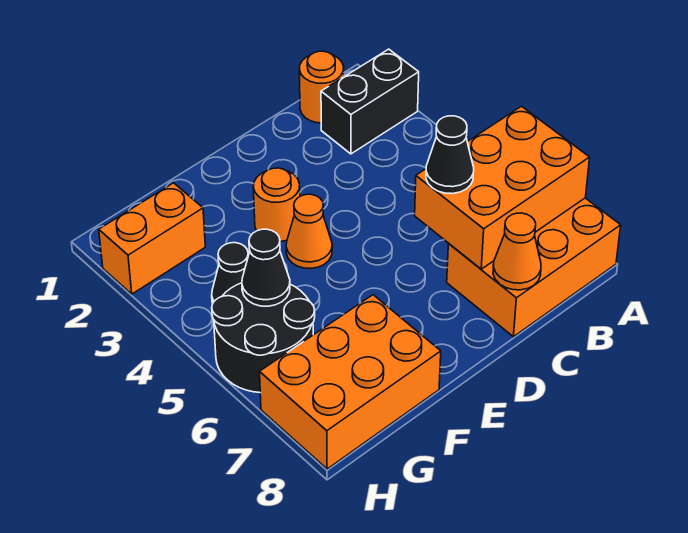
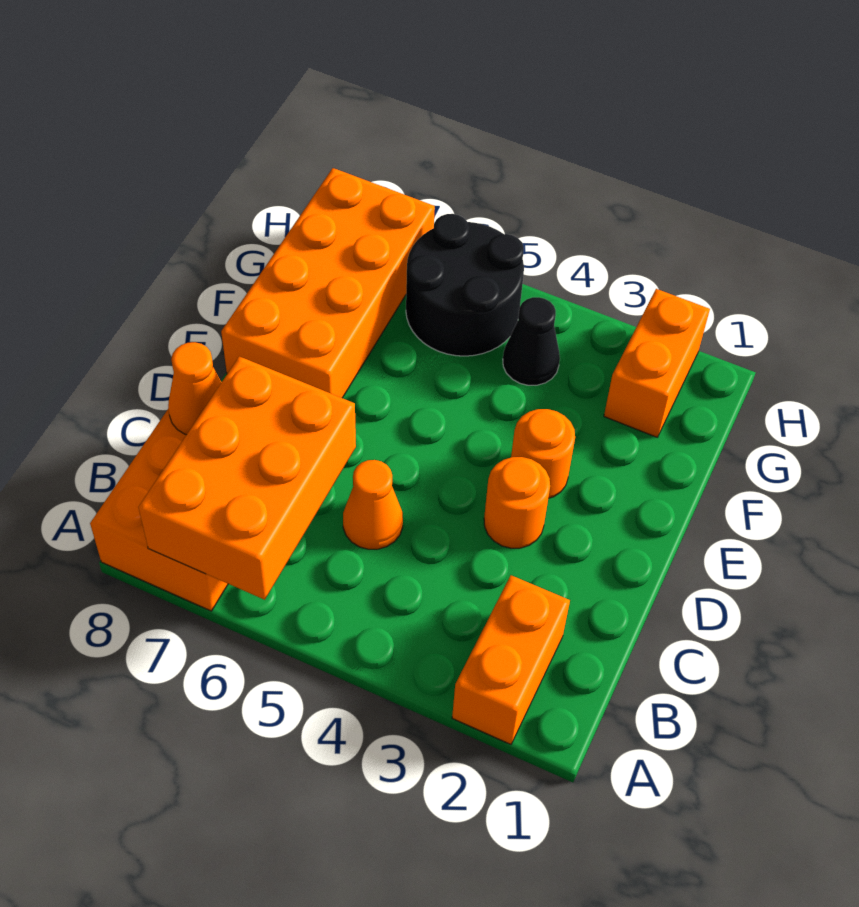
black 1x2 brick [321,49,419,154] -> orange 1x2 brick [452,575,570,744]
orange 1x1 round brick [299,51,344,123] -> orange 1x1 round brick moved to [484,457,550,548]
black 1x1 cone [426,116,474,194] -> none
orange 1x1 cone [286,194,332,269] -> orange 1x1 cone moved to [343,460,403,549]
orange 2x3 brick [260,295,441,469] -> orange 2x4 brick [221,168,435,398]
black 1x1 cone [242,229,290,306] -> none

